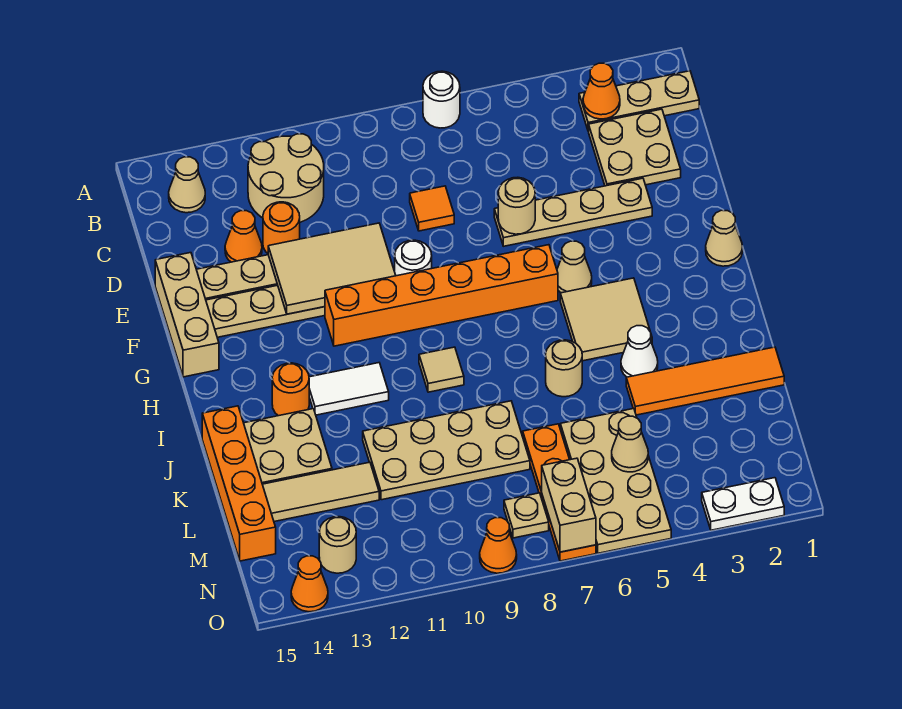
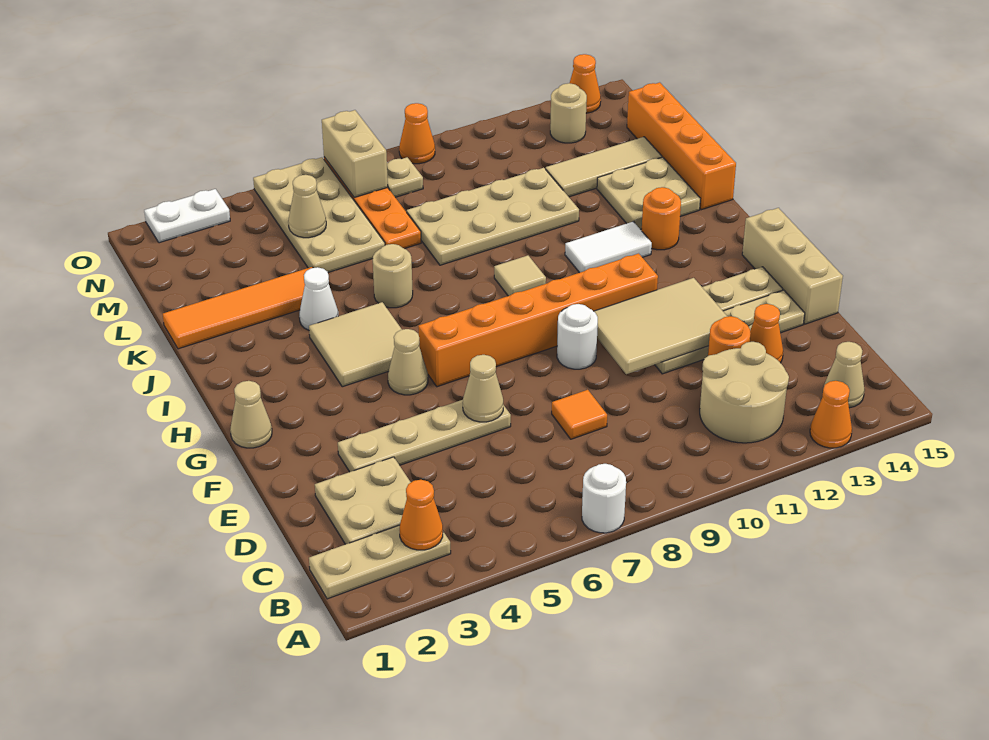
none -> orange 1x1 cone [810,381,852,448]
tan 1x1 round brick [498,177,535,234] -> tan 1x1 cone [463,355,503,422]

